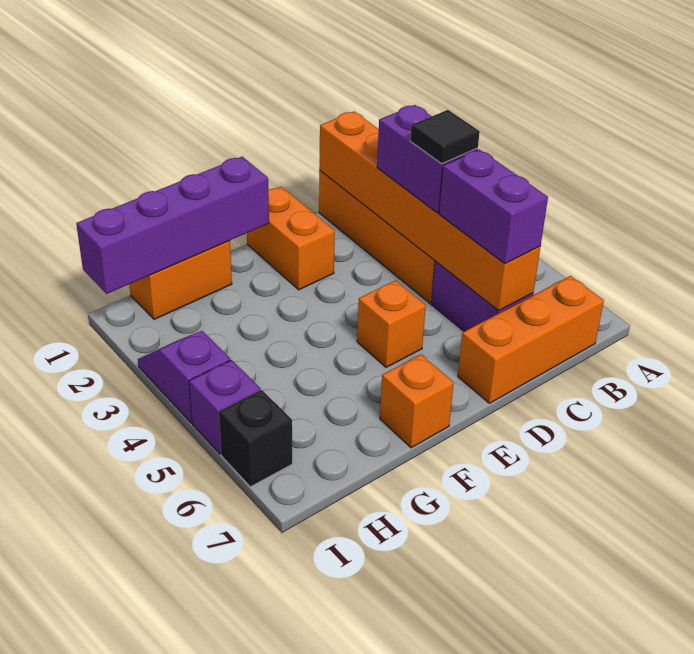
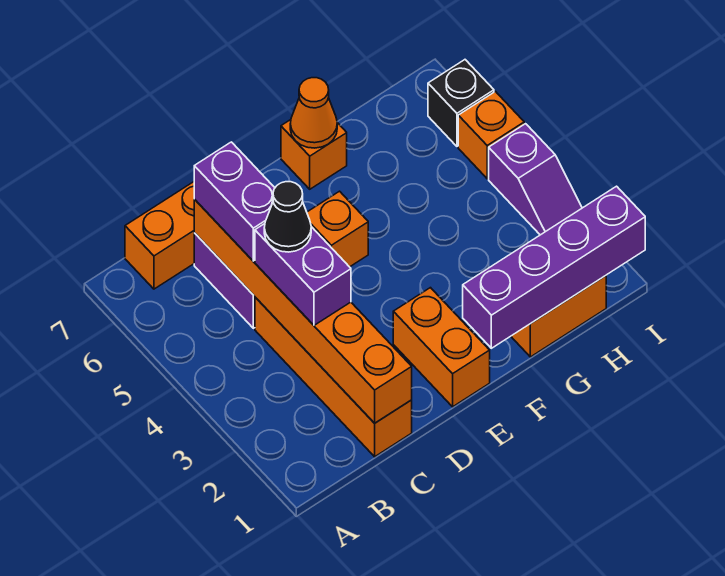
black 1x1 tile [411,110,480,163] -> black 1x1 cone [264,182,311,252]
none -> orange 1x1 cone [290,78,337,148]
purple 1x1 brick [189,360,261,454] -> orange 1x1 brick [458,92,524,179]

